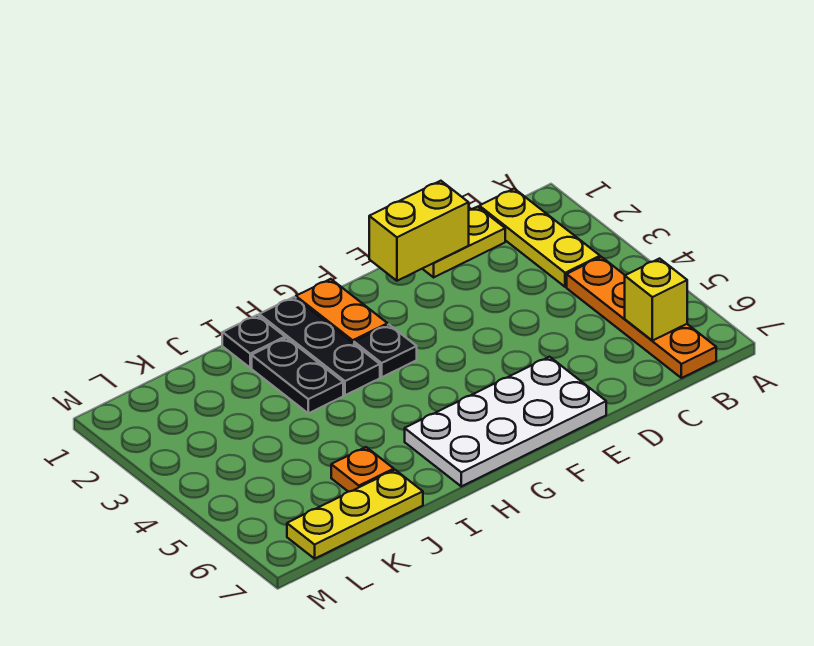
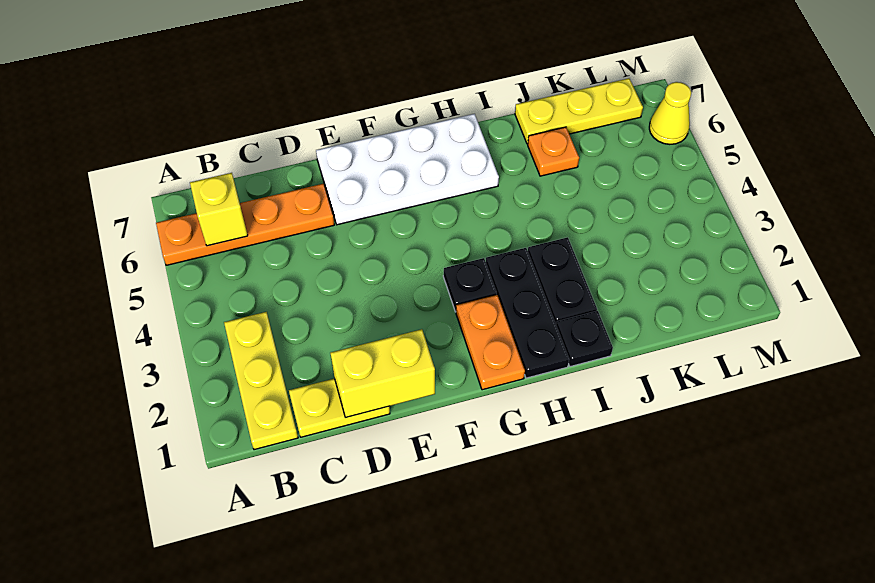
orange 1x4 plate [567,257,716,378] -> orange 1x4 plate turned to [156,184,334,265]
none -> yellow 1x1 cone [649,82,691,144]

